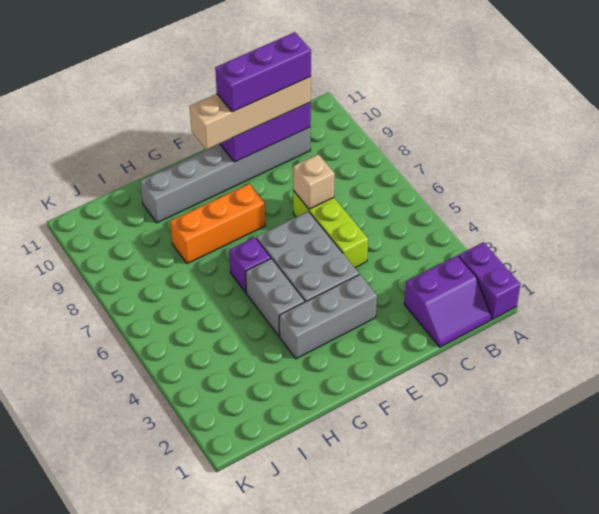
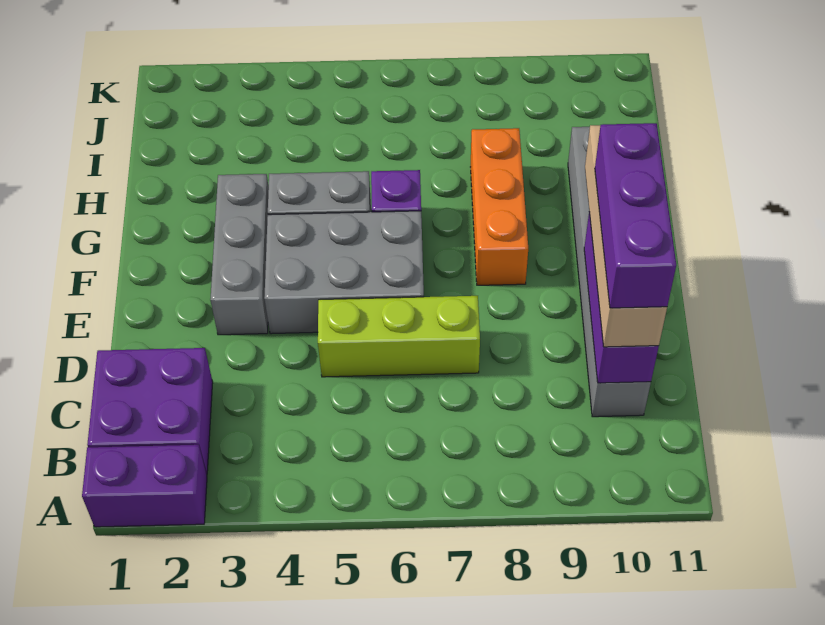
purple 2x2 slope [404,256,492,347] -> purple 2x2 brick [87,348,213,474]
tan 1x1 brick [293,154,335,209] -> none

